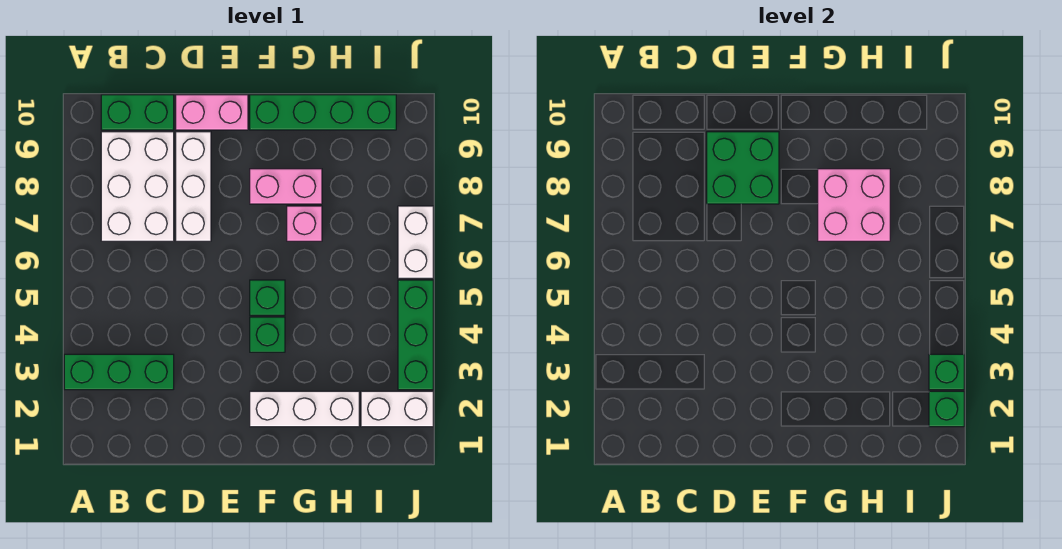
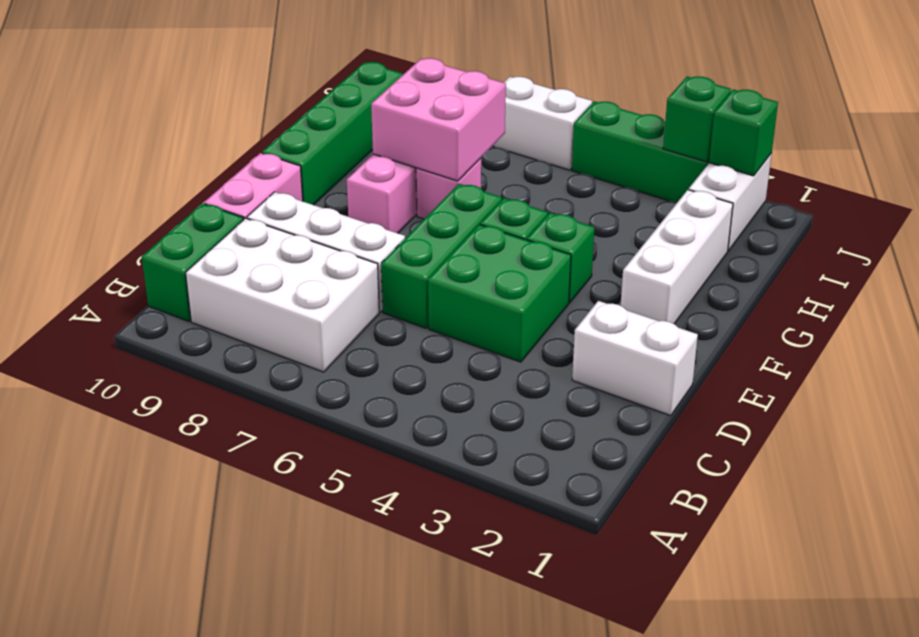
green 1x3 brick [64,354,174,390] -> green 1x3 brick moved to [381,184,502,328]
none -> white 1x2 brick [572,301,698,416]
green 2x2 brick [707,132,779,204] -> green 2x2 brick moved to [428,225,571,362]

